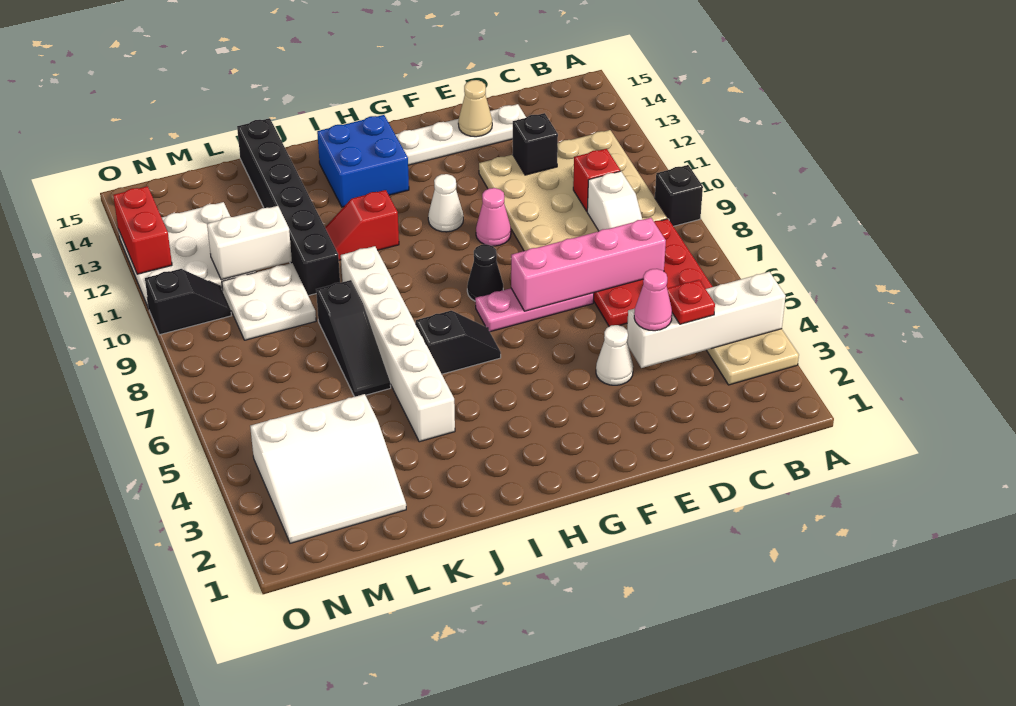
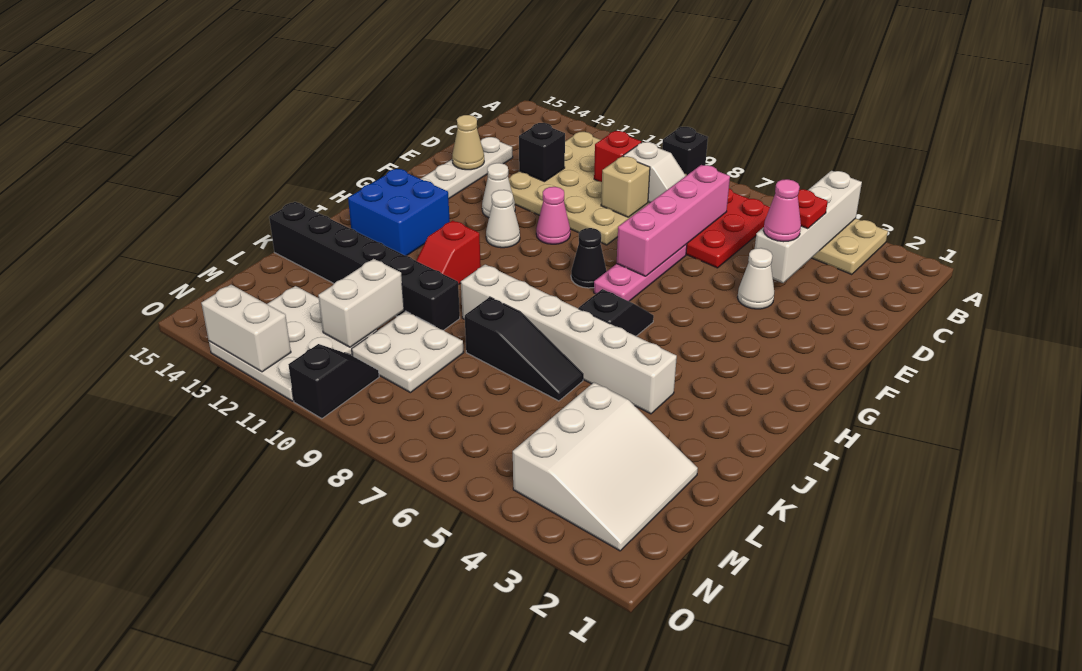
none -> tan 1x1 brick [601,156,650,217]
none -> white 1x1 cone [482,163,515,218]
red 1x2 brick [113,186,172,274] -> white 1x2 brick [201,285,291,372]

